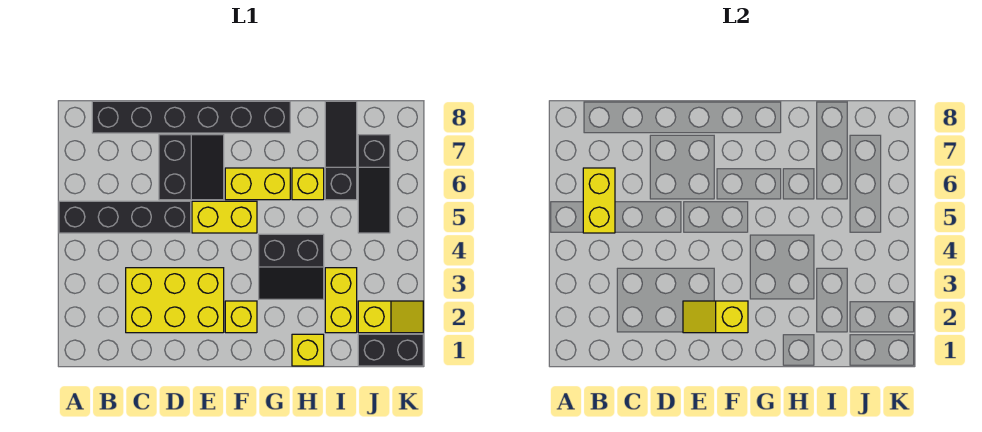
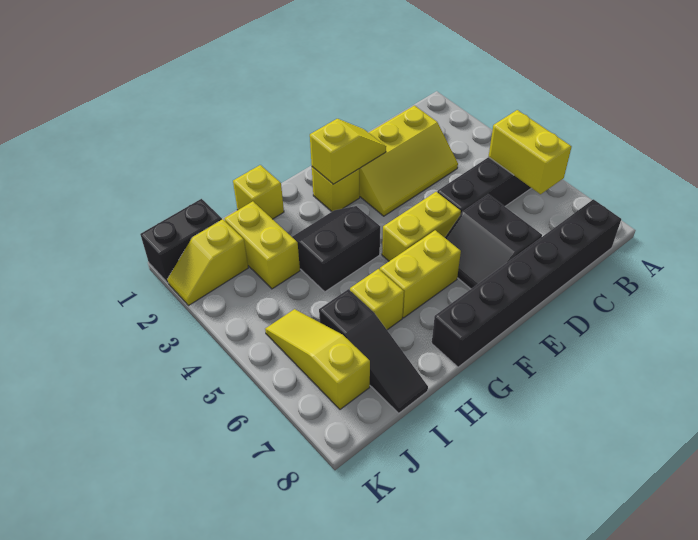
yellow 2x3 brick [126,268,224,333] -> yellow 2x3 slope [359,106,458,216]
black 1x3 slope [358,135,390,233] -> yellow 1x3 slope [265,309,370,409]

